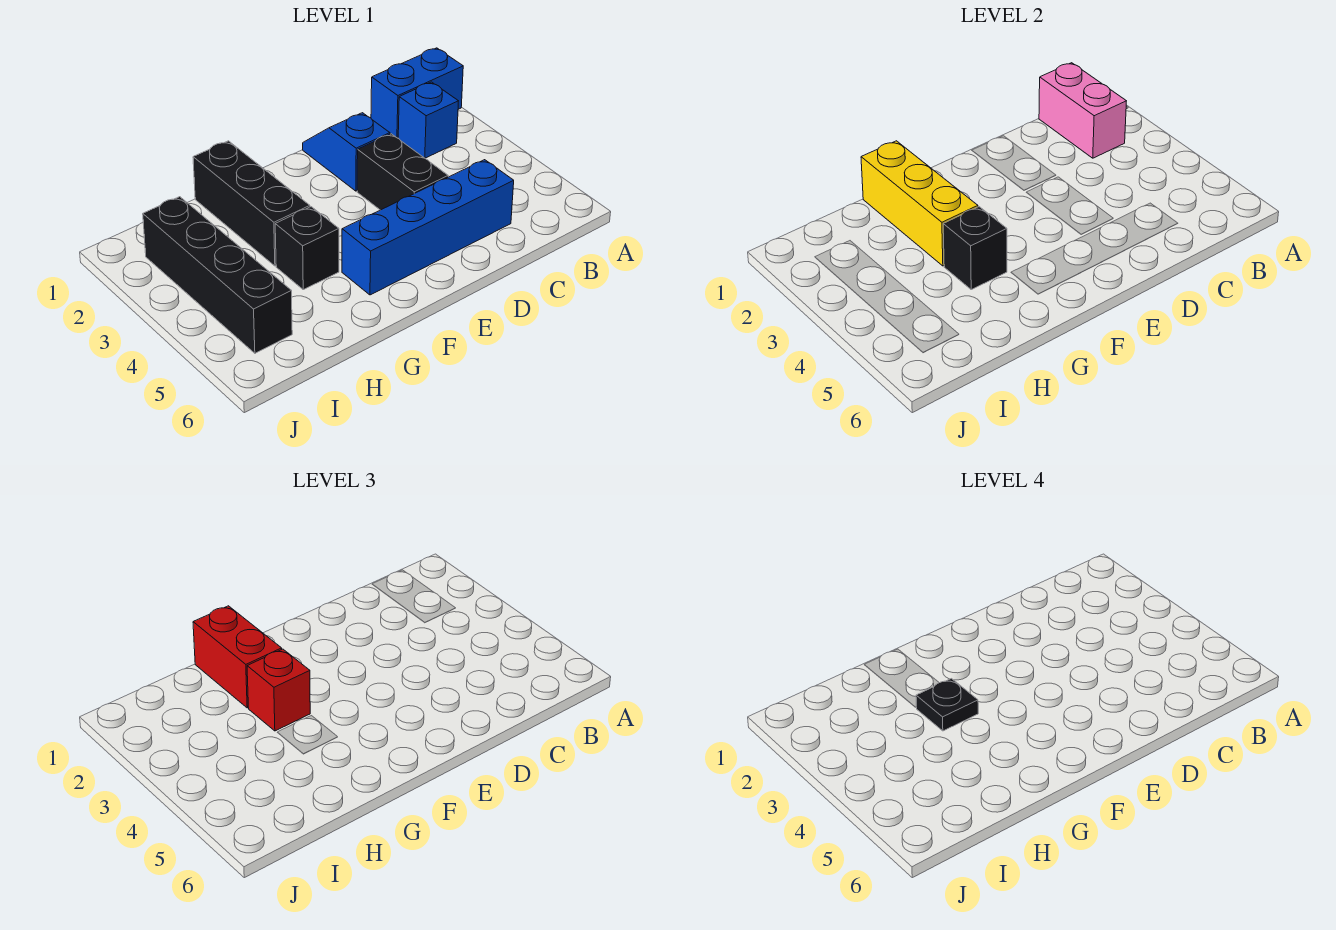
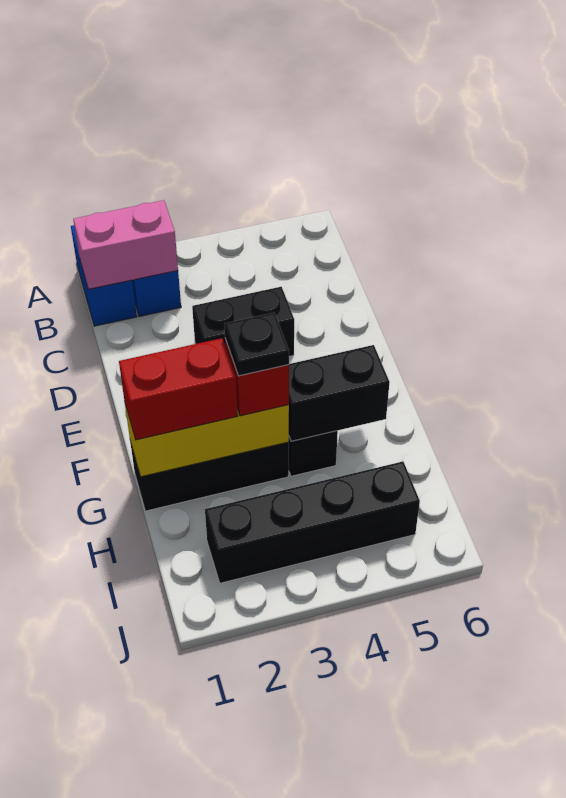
blue 1x4 brick [342,160,514,295] -> none
blue 1x2 slope [303,113,390,191] -> none
black 1x1 brick [943,207,1007,290] -> black 1x2 brick [289,345,390,441]

